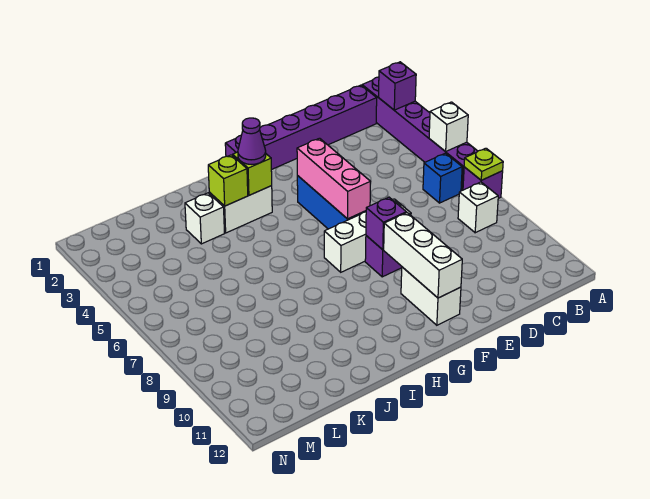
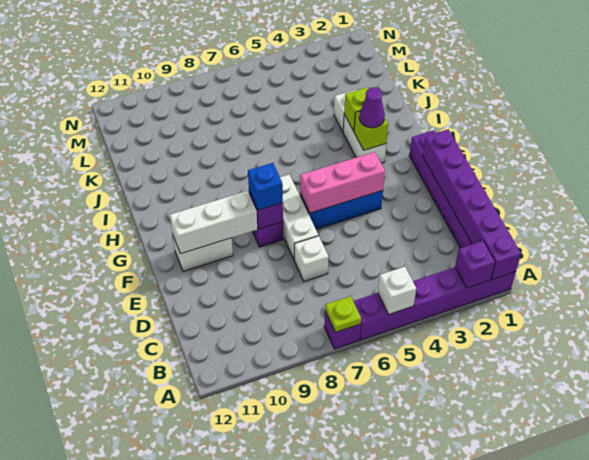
none -> purple 1x6 brick [423,129,521,280]
blue 1x1 brick [423,153,462,203] -> blue 1x1 brick moved to [248,163,283,210]
white 1x1 brick [458,182,498,233] -> white 1x1 brick moved to [294,236,329,281]

